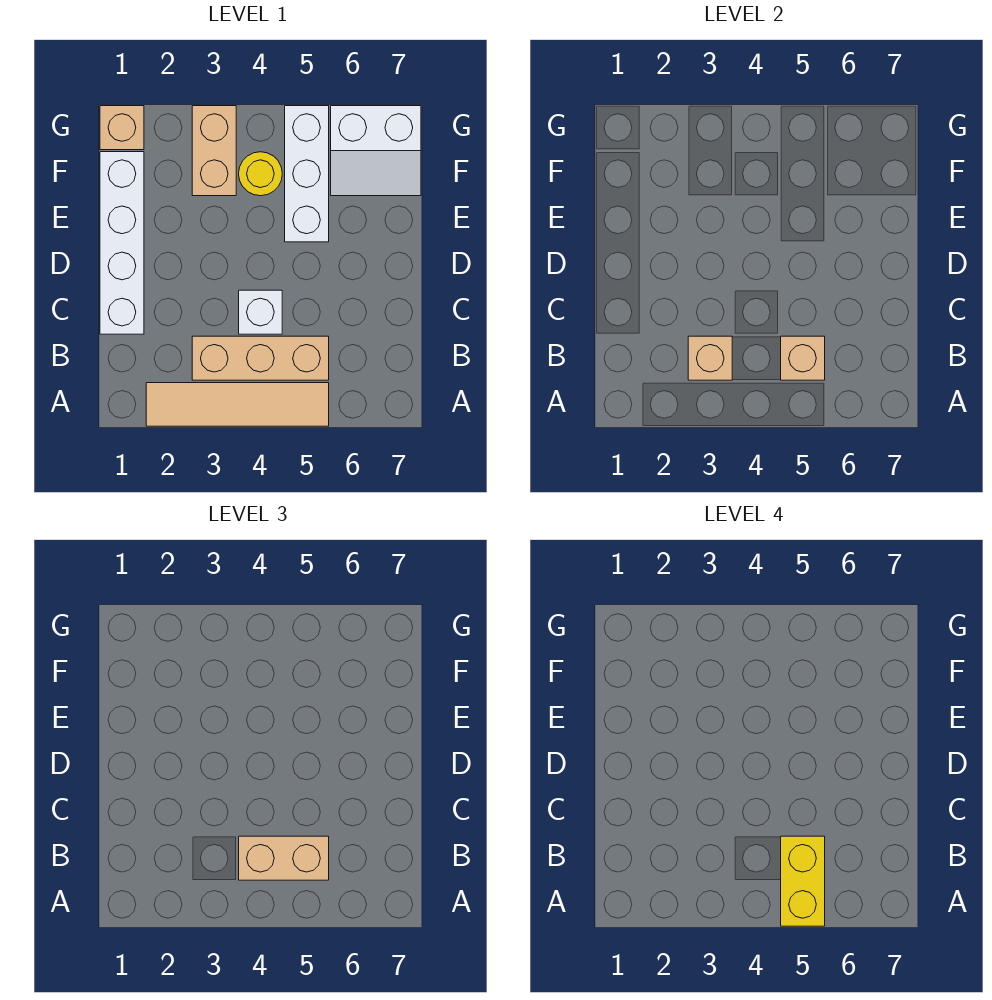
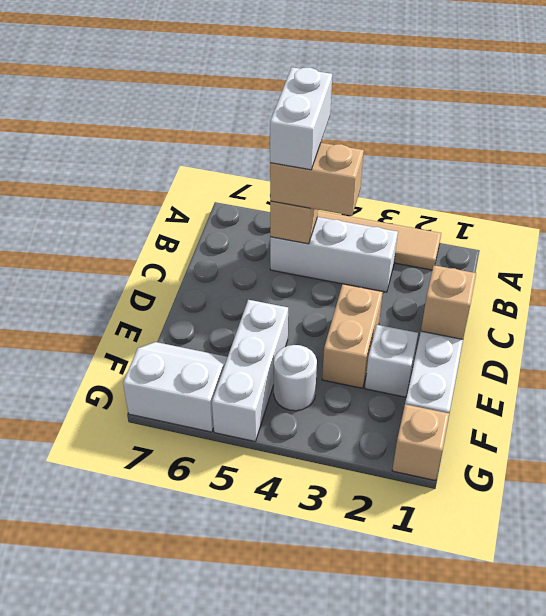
yellow 1x2 brick [781,836,825,926] -> white 1x2 brick [270,67,332,170]
tan 1x3 brick [192,336,329,380] -> white 1x3 brick [270,217,398,292]
tan 1x1 brick [688,336,732,380] -> tan 1x1 brick moved to [421,265,476,339]
white 1x1 brick [239,290,282,334] -> white 1x1 brick moved to [365,325,418,397]
tan 1x2 brick [192,106,236,196] -> tan 1x2 brick moved to [322,284,383,388]
yellow 1x1 round brick [239,152,282,196] -> white 1x1 round brick [274,345,317,411]

